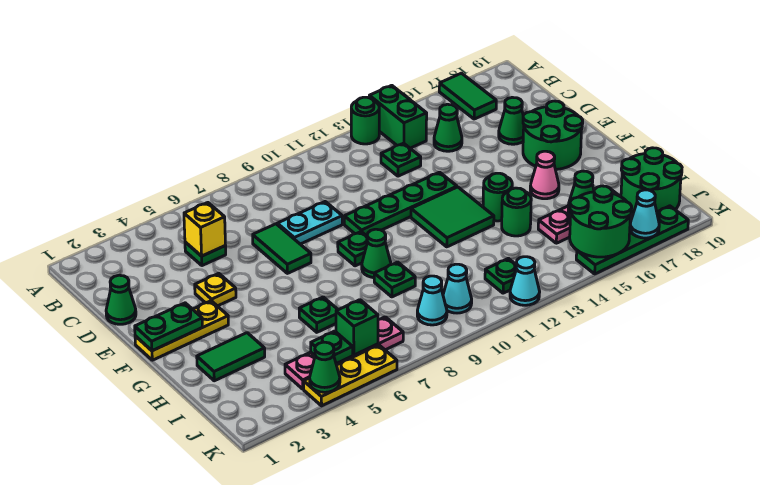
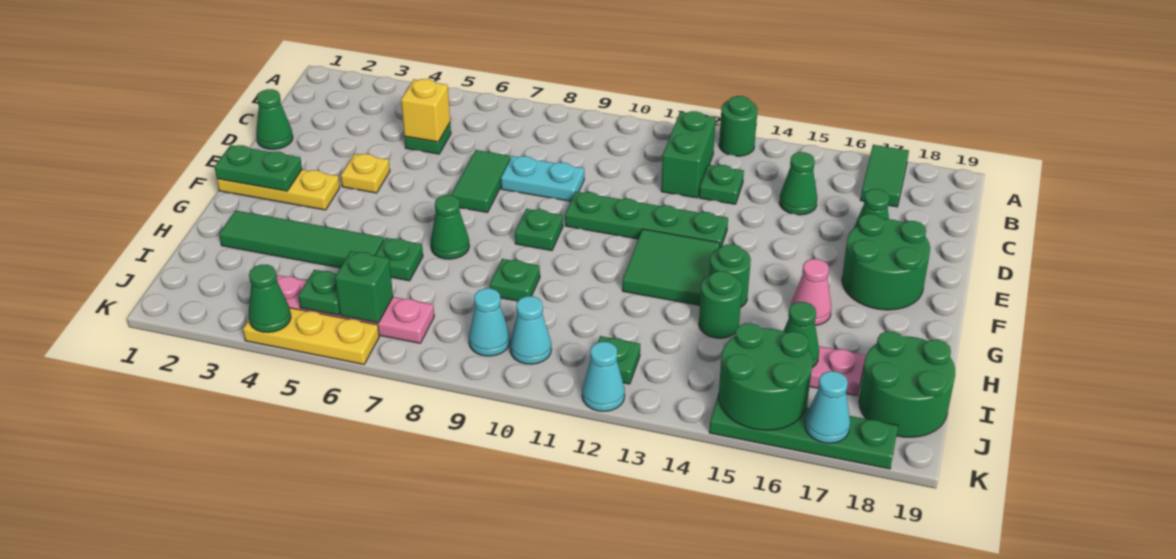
green 1x2 brick [369,85,427,148] -> green 1x2 brick moved to [661,111,716,198]
green 1x1 cone [362,229,391,278] -> green 1x1 cone moved to [431,195,469,259]
green 1x2 tile [197,333,265,381] -> green 1x4 tile [219,210,384,268]

